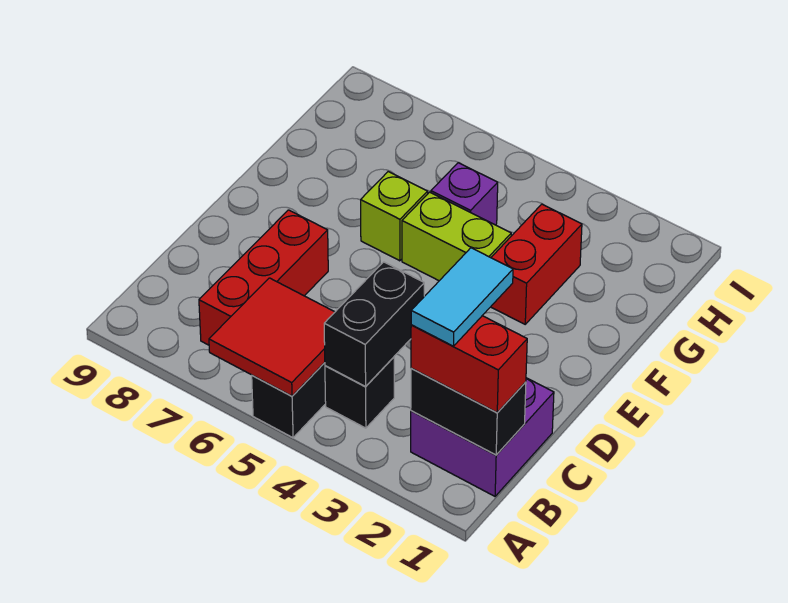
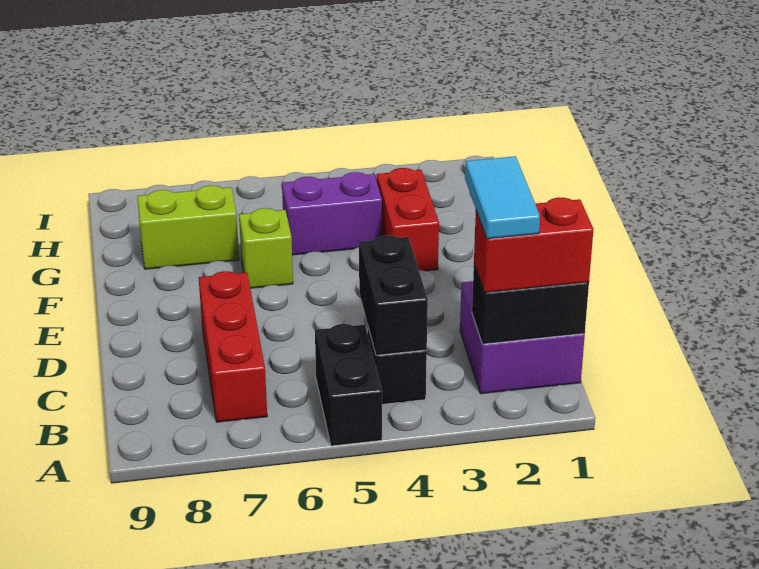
red 2x2 tile [209,278,335,396] -> none
lime 1x2 brick [402,192,511,281] -> lime 1x2 brick moved to [137,185,239,269]
purple 1x1 brick [431,163,498,225] -> purple 1x2 brick [282,172,382,255]

